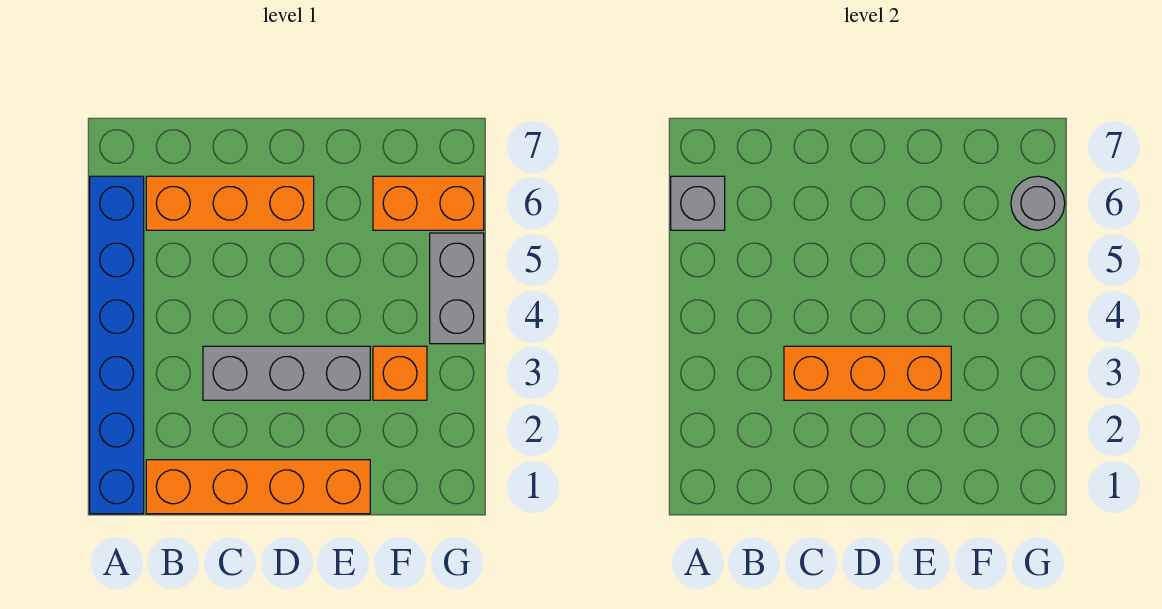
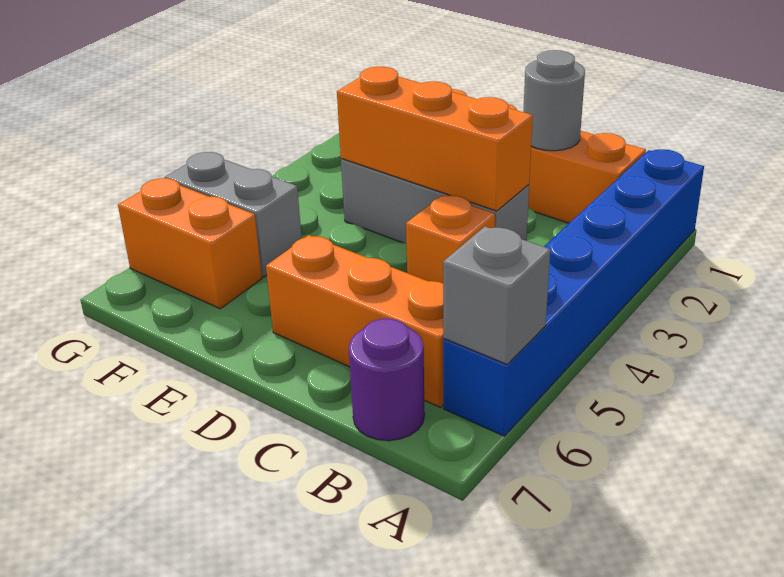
none -> purple 1x1 round brick [349,319,425,441]
orange 1x1 brick [373,346,427,400] -> orange 1x1 brick moved to [406,195,495,283]
grey 1x2 brick [430,233,484,344] -> grey 1x2 brick turned to [164,152,302,277]
grey 1x1 round brick [1011,176,1065,230] -> grey 1x1 round brick moved to [523,50,585,151]

